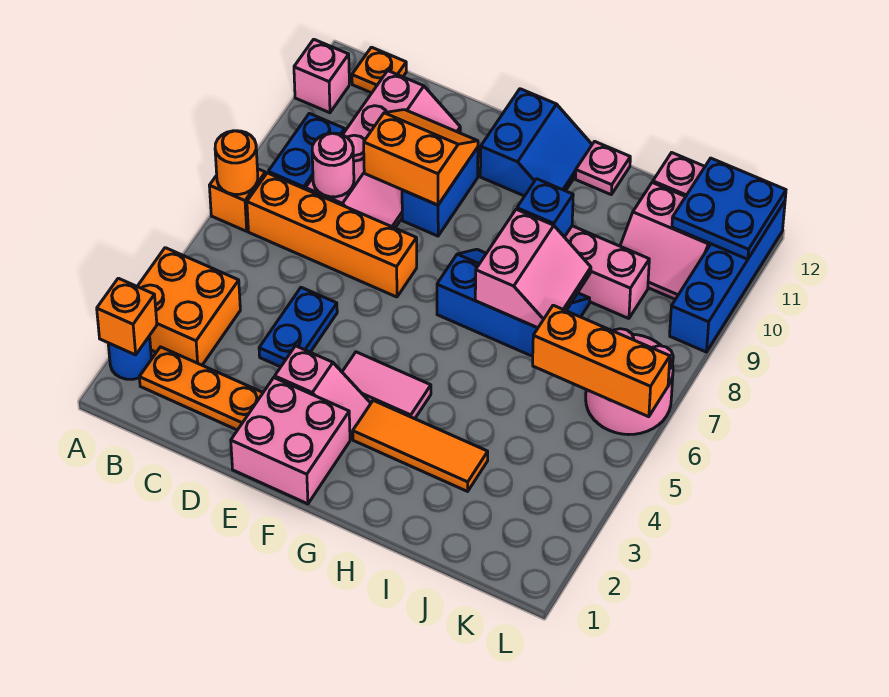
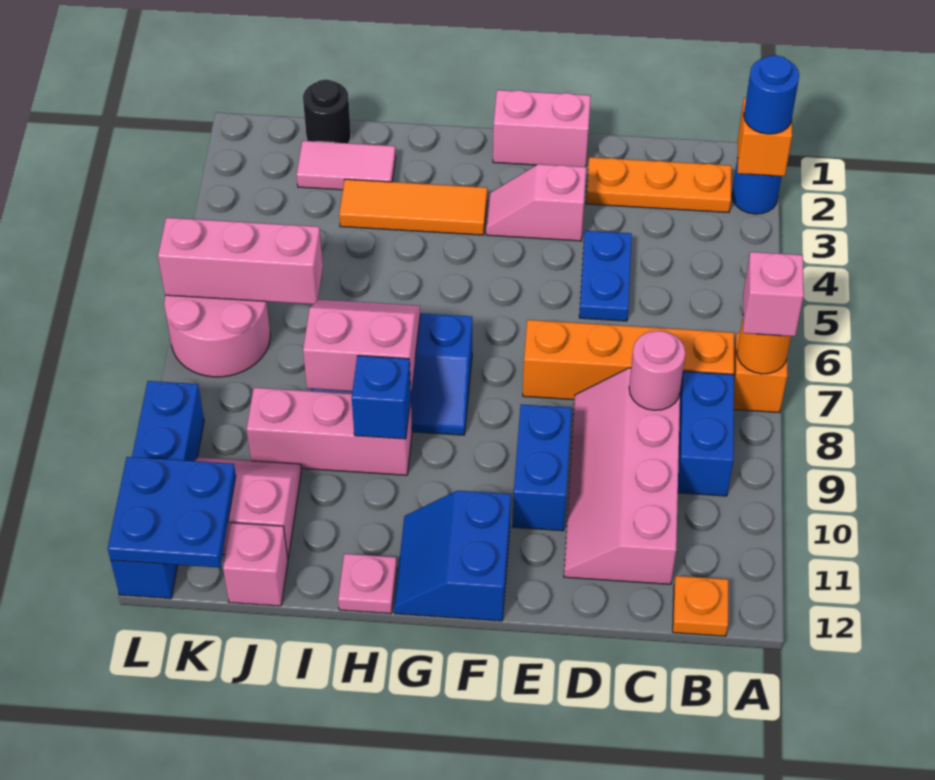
none -> blue 1x1 round brick [744,55,799,134]
orange 2x2 brick [137,248,240,365] -> none
pink 1x1 brick [294,39,349,113] -> pink 1x1 brick moved to [743,252,804,336]
orange 2x2 slope [364,110,478,205] -> none
pink 2x2 brick [231,378,350,504] -> pink 1x2 brick [493,90,591,167]
pink 1x2 tile [342,352,431,419] -> pink 1x2 tile moved to [297,141,396,190]
pink 2x2 slope [475,209,591,328] -> pink 2x2 slope turned to [303,300,420,391]
none -> black 1x1 round brick [303,79,351,143]
orange 1x3 brick [533,305,670,417] -> pink 1x3 brick [158,218,323,304]

